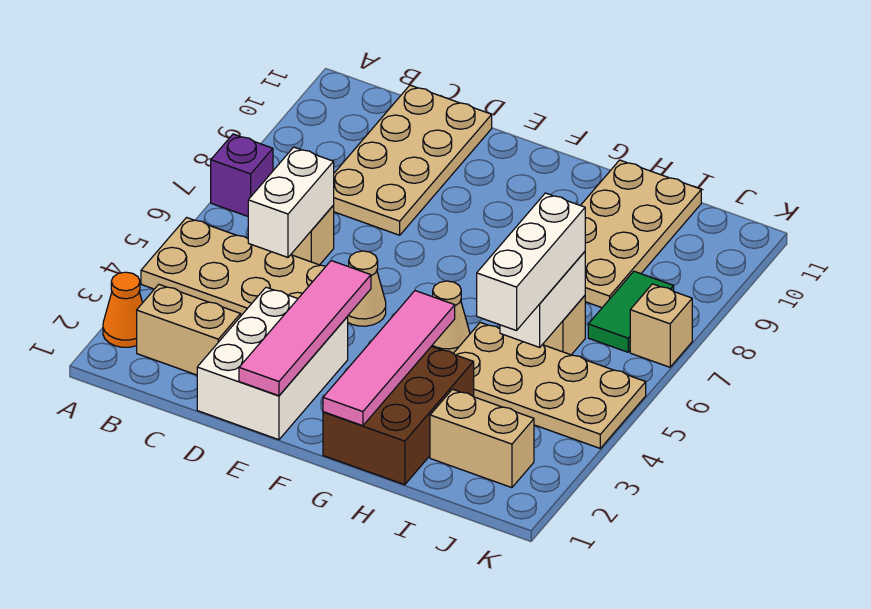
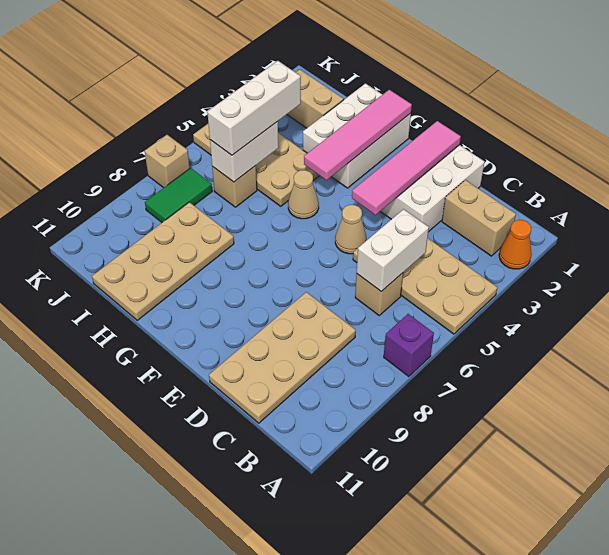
brown 2x3 brick [323,346,474,485] -> white 2x3 brick [303,84,411,188]

